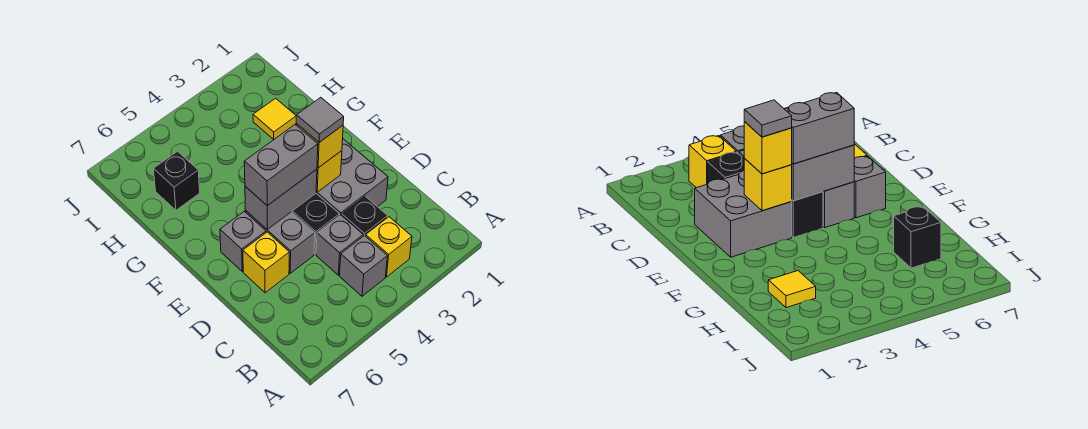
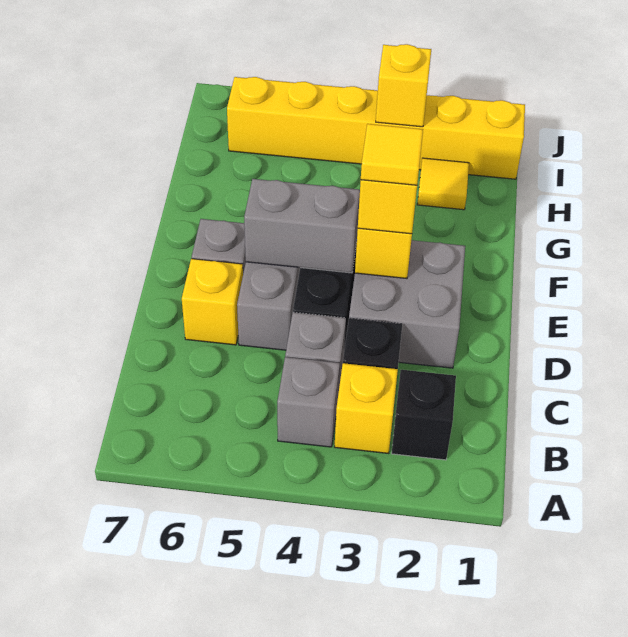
grey 1x1 tile [296,97,344,142] -> yellow 1x1 tile [361,124,423,185]
grey 1x2 brick [244,125,318,206] -> none
black 1x1 brick [153,151,200,210] -> black 1x1 brick moved to [392,370,456,460]
none -> yellow 1x6 brick [227,77,525,179]
none -> yellow 1x1 brick [376,44,431,127]

